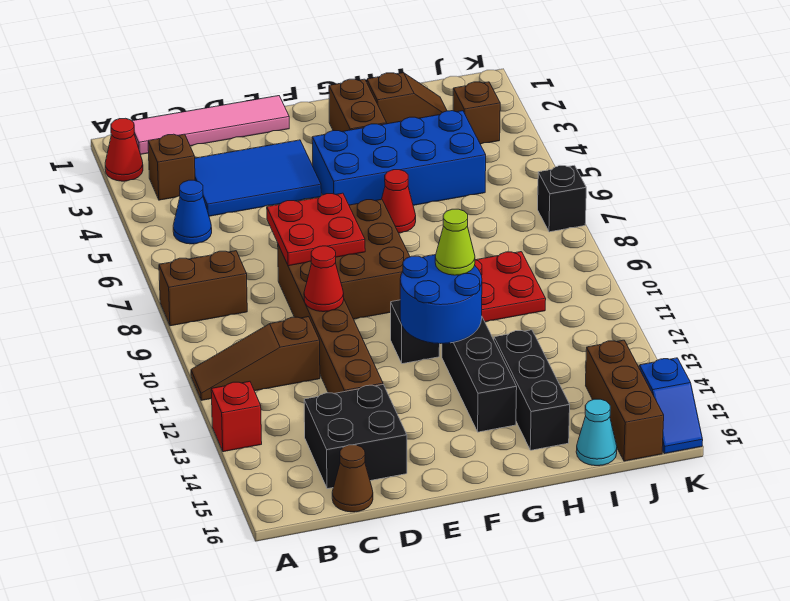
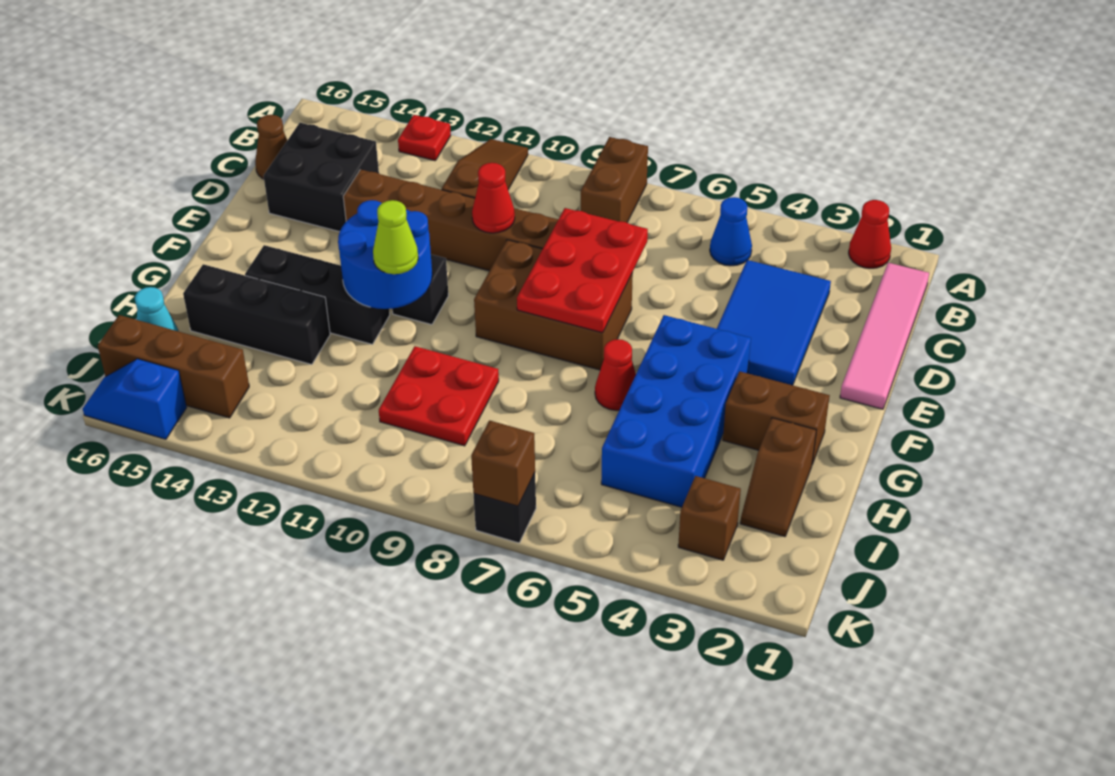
red 1x1 brick [211,381,262,452] -> red 1x1 plate [398,115,451,161]
brown 1x1 brick [148,134,195,200] -> brown 1x1 brick moved to [471,421,535,506]
red 2x2 plate [267,193,365,266] -> red 2x3 plate [517,208,648,333]

